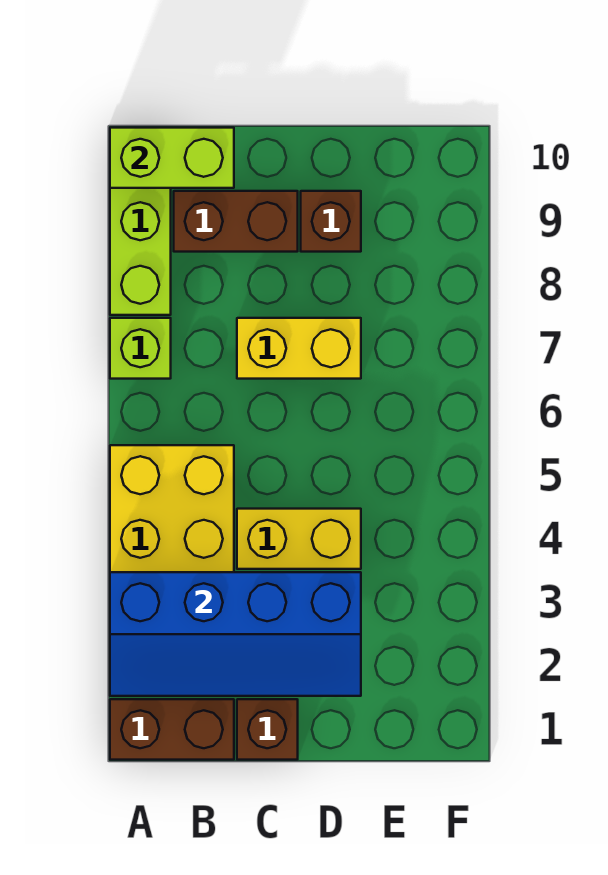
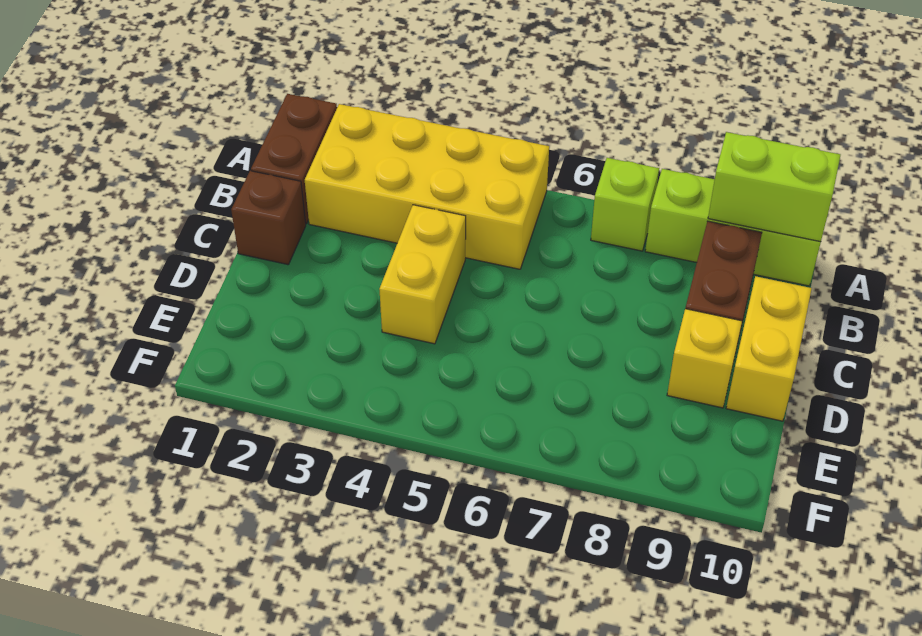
blue 2x4 slope [110,572,361,696] -> none
lime 1x2 brick [110,128,234,188] -> lime 1x2 brick turned to [708,132,840,242]
yellow 1x2 brick [237,318,361,379] -> yellow 1x2 brick moved to [726,276,812,421]
brown 1x1 brick [301,191,361,252] -> yellow 1x1 brick [667,309,742,408]

